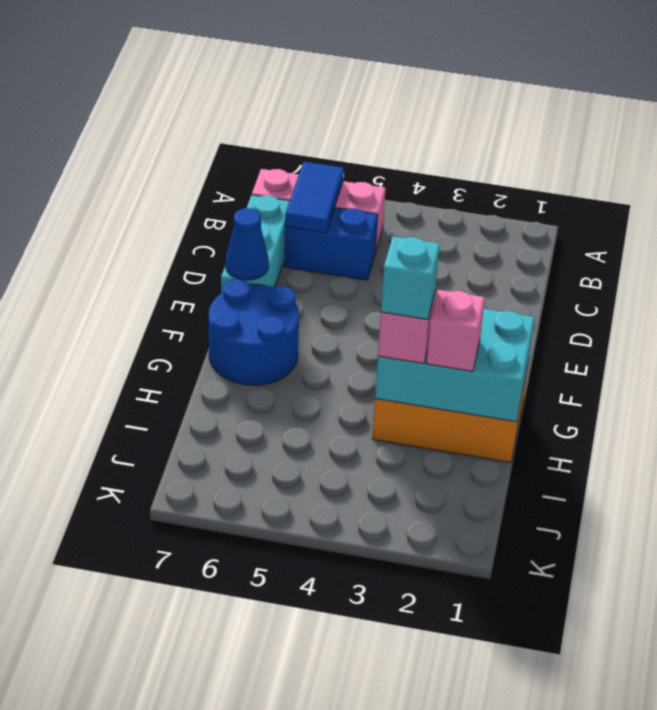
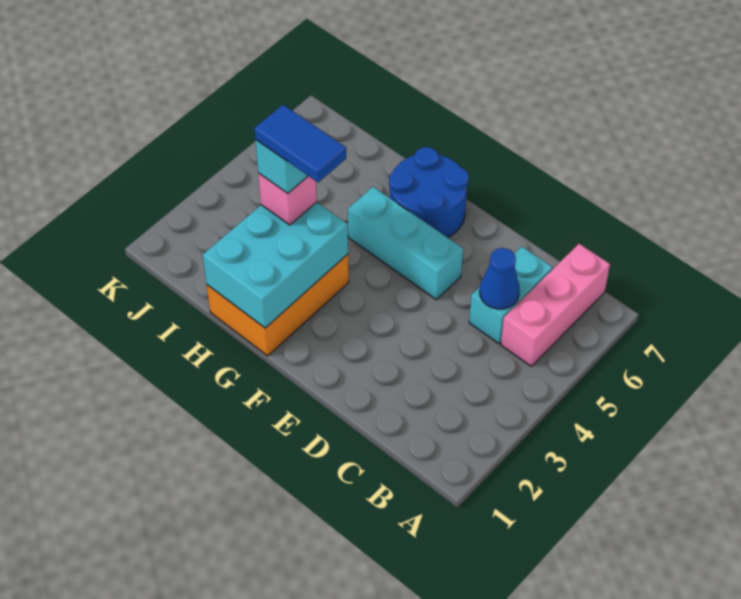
blue 1x2 tile [285,162,344,233] -> blue 1x2 tile moved to [255,105,346,182]
blue 1x2 brick [284,208,378,280] -> cyan 1x2 brick [469,247,552,344]
cyan 1x3 brick [221,195,289,293] -> cyan 1x3 brick moved to [348,187,463,300]
blue 1x1 cone [226,208,269,280] -> blue 1x1 cone moved to [480,248,520,309]
pink 1x1 brick [427,290,485,371] -> none

